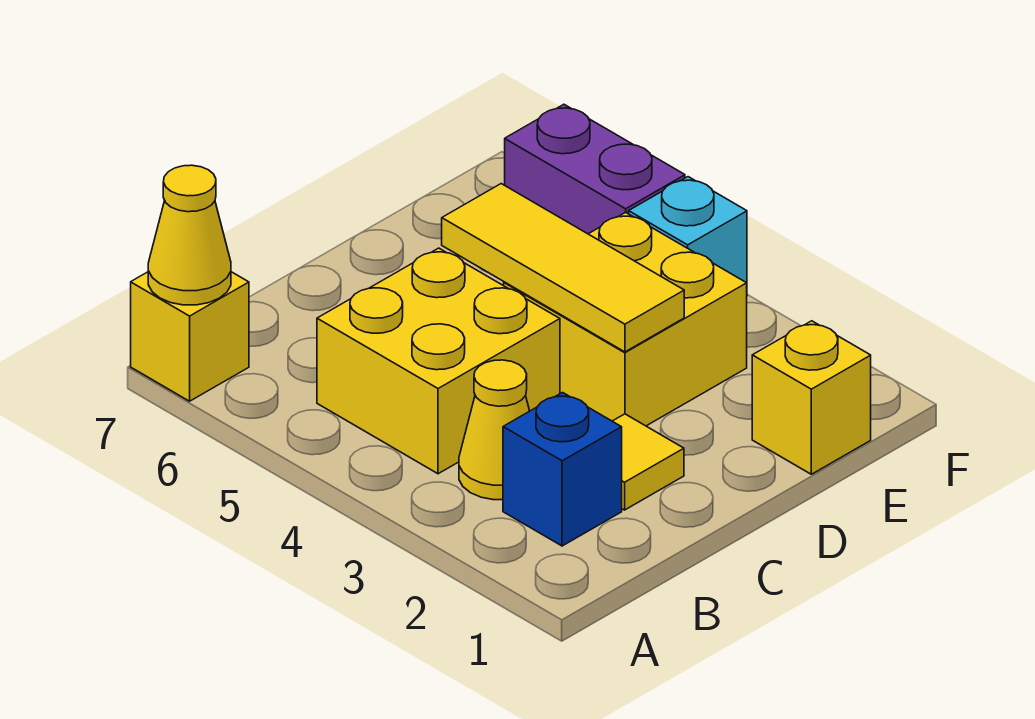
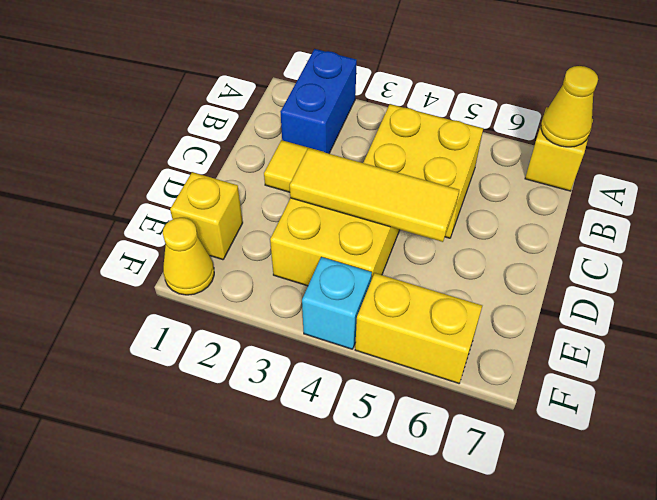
blue 1x1 brick [503,393,622,546] -> blue 1x2 brick [281,49,357,154]
yellow 1x1 cone [459,360,529,500] -> yellow 1x1 cone moved to [163,218,214,295]
purple 1x2 brick [505,104,685,234] -> yellow 1x2 brick [355,273,482,383]

